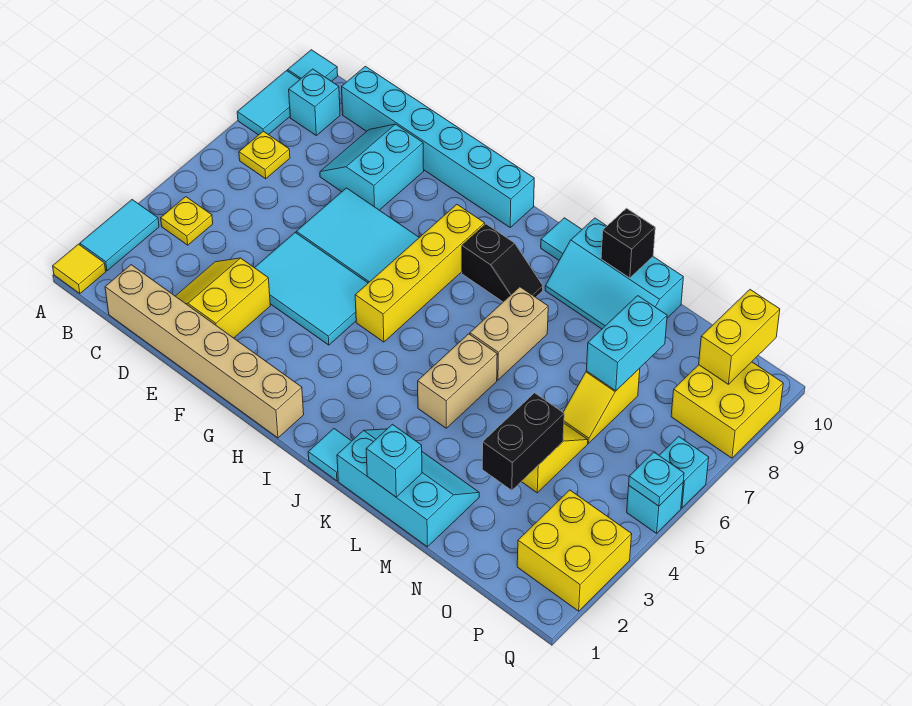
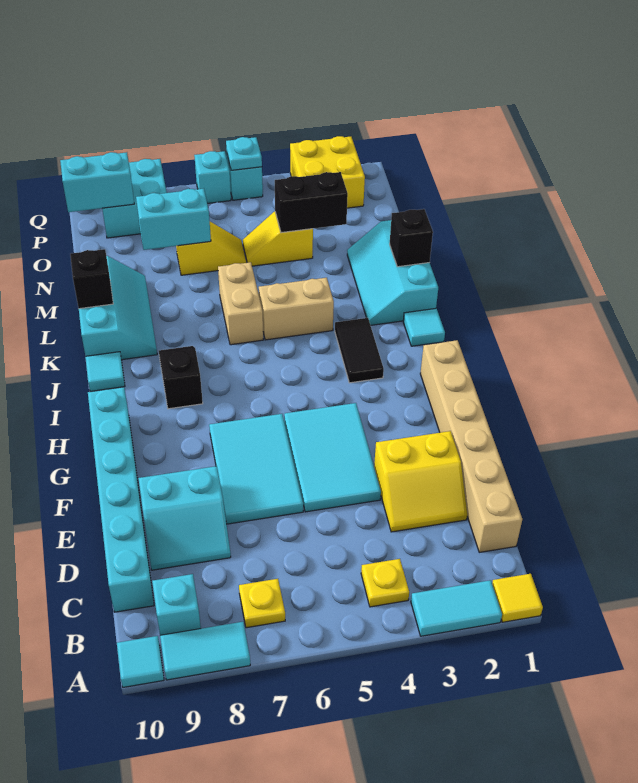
yellow 1x4 brick [355,205,485,342] -> none
none -> black 1x2 tile [335,318,384,383]
tan 1x2 brick [470,287,548,380] -> tan 1x2 brick turned to [218,262,263,345]
cyan 1x1 brick [366,424,422,497] -> black 1x1 brick [390,209,433,267]
yellow 2x2 brick [671,362,783,458] -> cyan 2x2 brick [102,159,167,238]
yellow 1x2 brick [699,290,780,384] -> cyan 1x2 brick [60,152,134,212]

